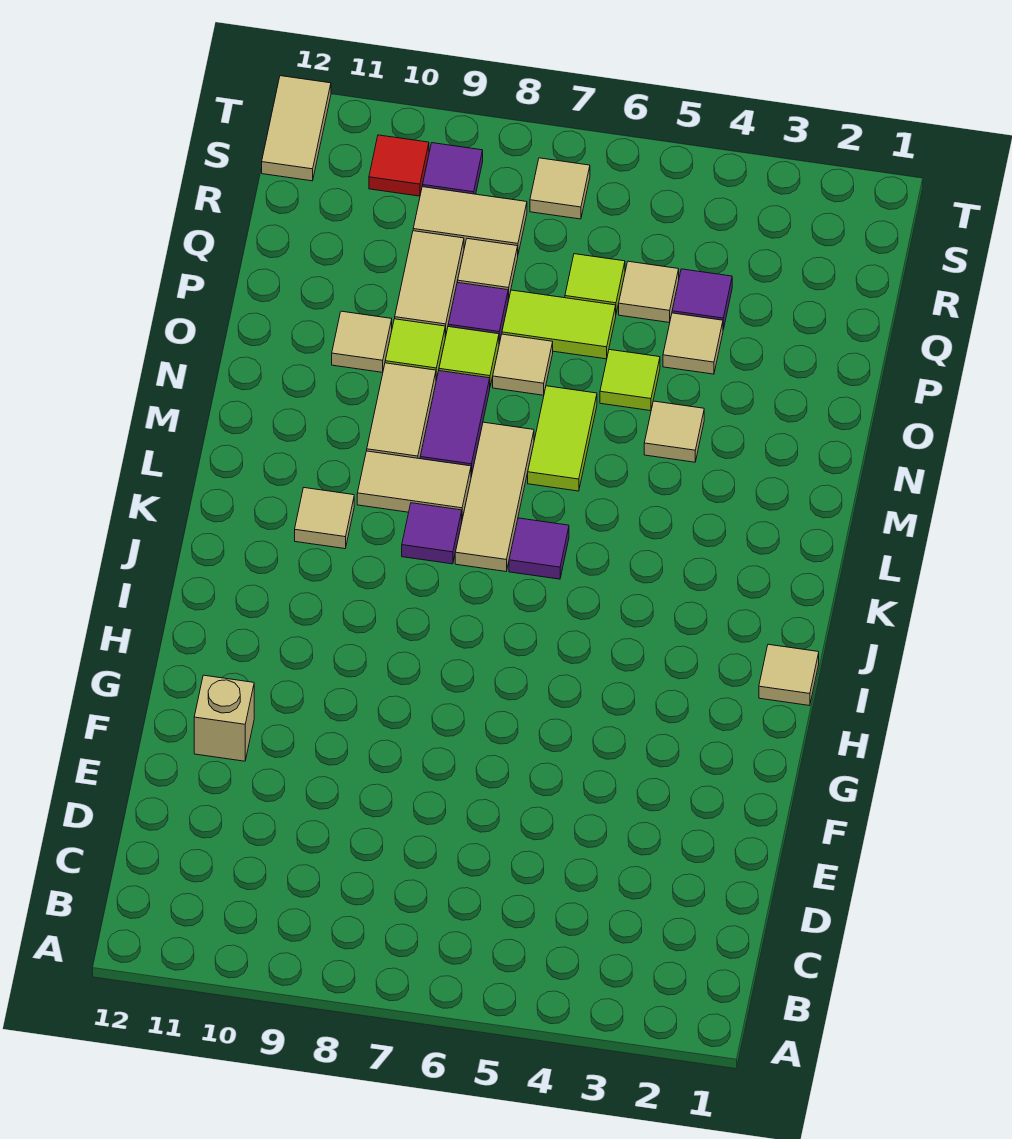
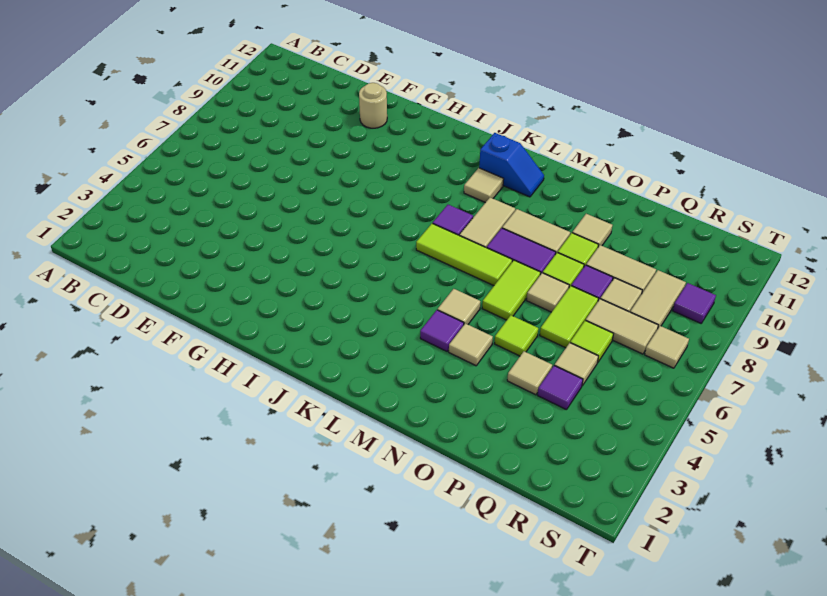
tan 1x1 brick [194,675,254,761] -> tan 1x1 round brick [359,83,387,128]
tan 1x1 tile [759,644,819,706] -> tan 1x1 tile moved to [438,289,480,324]
purple 1x1 tile [509,518,569,579] -> purple 1x1 tile moved to [420,310,464,351]
tan 1x3 tile [455,422,534,572] -> lime 1x3 tile [416,223,512,286]
none -> blue 1x2 slope [479,133,544,197]
lime 1x2 tile [528,386,597,491] -> lime 1x2 tile turned to [482,260,541,320]
red 1x1 tile [369,135,429,196] -> none
tan 1x2 tile [262,76,331,181] -> tan 1x2 tile moved to [586,299,658,354]

